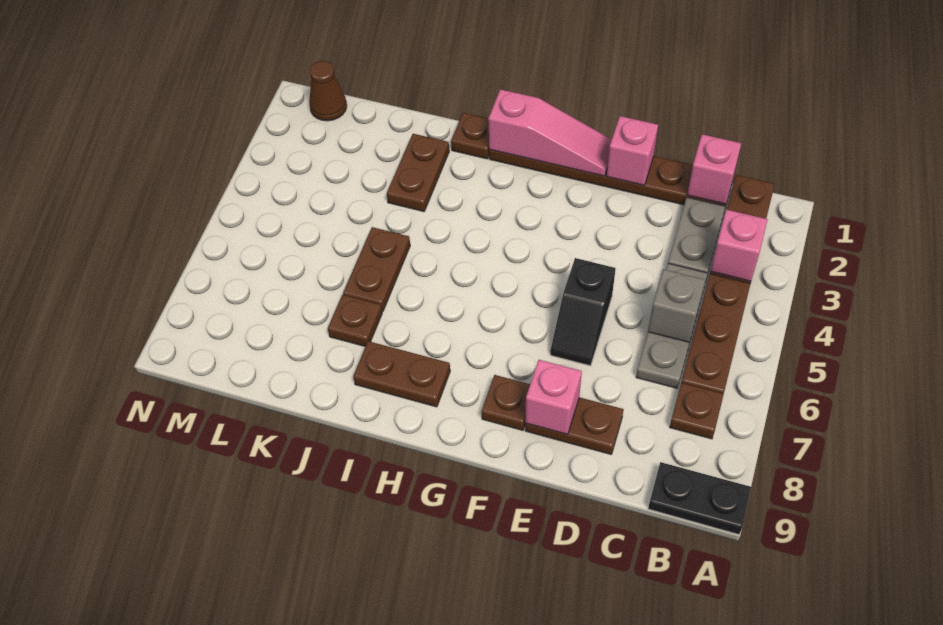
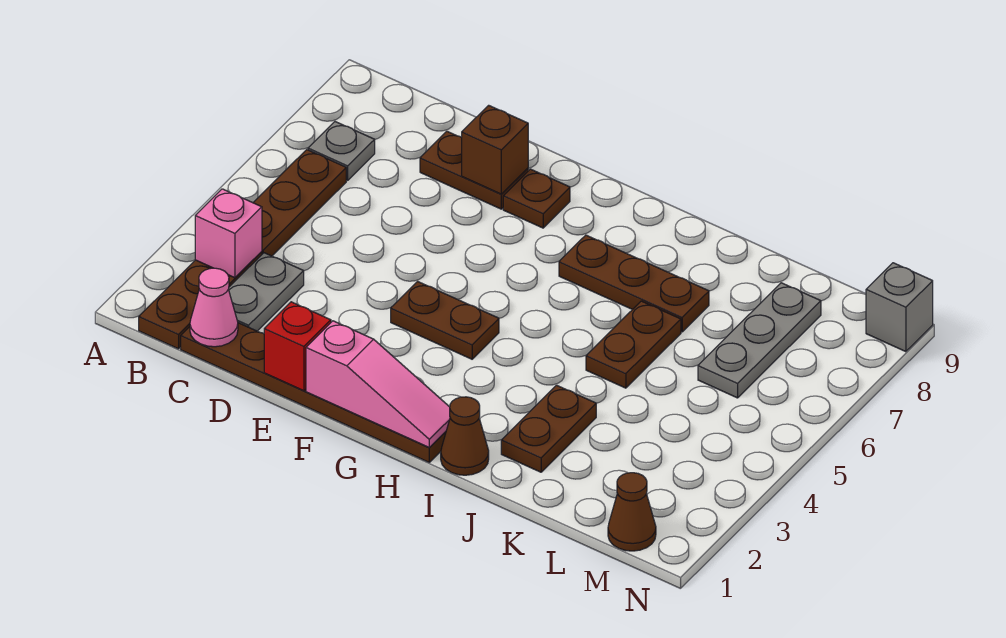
black 1x2 plate [648,462,751,534] -> none
brown 1x1 plate [670,383,724,439] -> grey 1x1 plate [308,122,375,180]
pink 1x1 brick [687,134,741,204] -> pink 1x1 cone [190,268,238,347]
grey 1x3 plate [636,263,708,388] -> grey 1x3 plate moved to [698,283,821,398]
grey 1x1 brick [648,269,705,342] -> grey 1x1 brick moved to [866,263,933,352]
pink 1x1 brick [607,116,658,185] -> red 1x1 brick [264,302,331,391]
black 1x2 slope [550,258,616,366] -> none
pink 1x1 brick [525,360,582,434] -> brown 1x1 brick [462,105,528,194]
pink 1x3 slope [488,89,612,176] -> pink 1x3 slope turned to [306,321,450,448]
brown 1x2 plate [353,341,450,407] -> brown 1x2 plate moved to [391,281,499,359]
brown 1x1 plate [451,113,489,159] -> brown 1x1 cone [441,397,489,475]
brown 1x1 plate [328,295,382,347] -> brown 1x3 plate [559,235,709,332]

